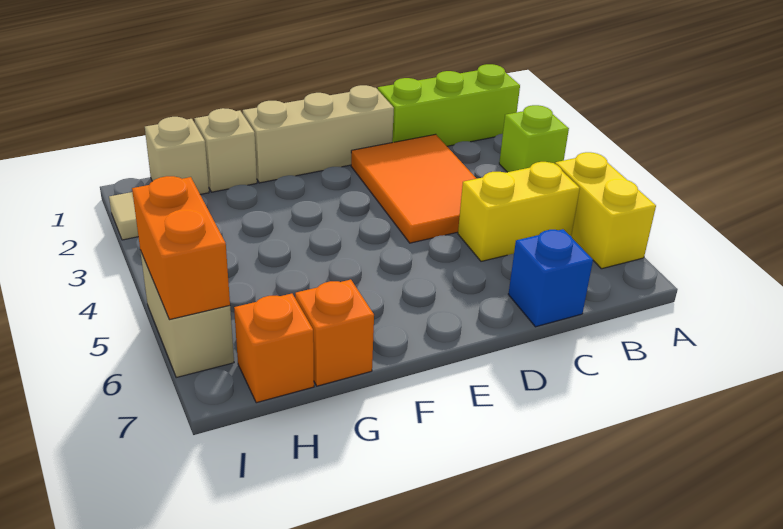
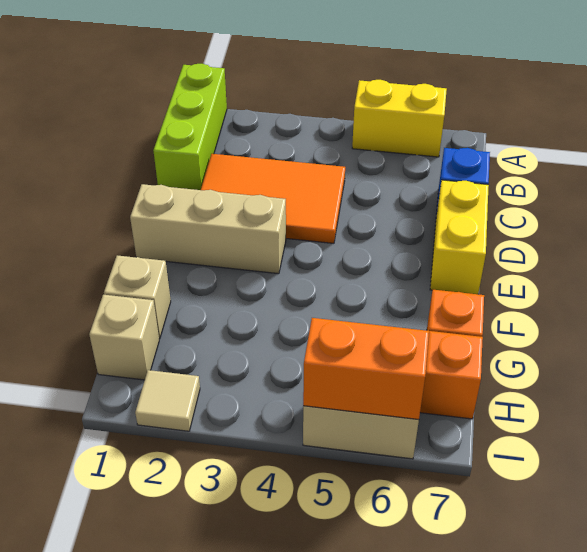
lime 1x1 brick [499,105,569,172] -> none
yellow 1x2 brick [458,162,580,261] -> yellow 1x2 brick moved to [430,180,489,294]
tan 1x3 brick [243,85,394,183] -> tan 1x3 brick turned to [130,184,286,274]

